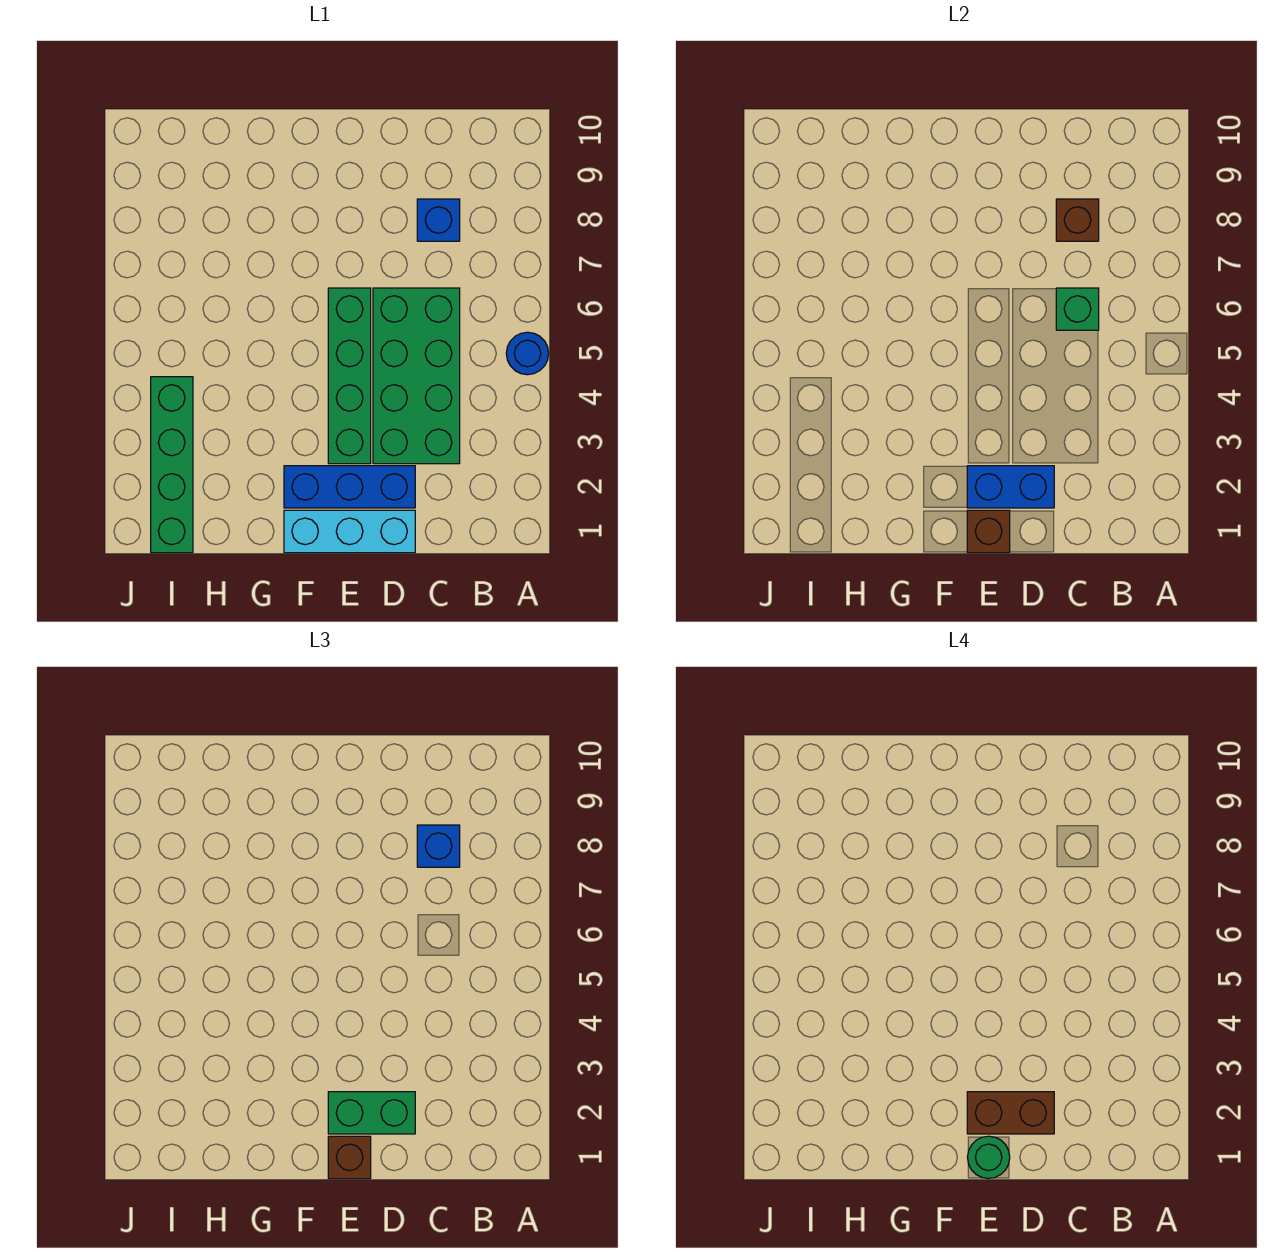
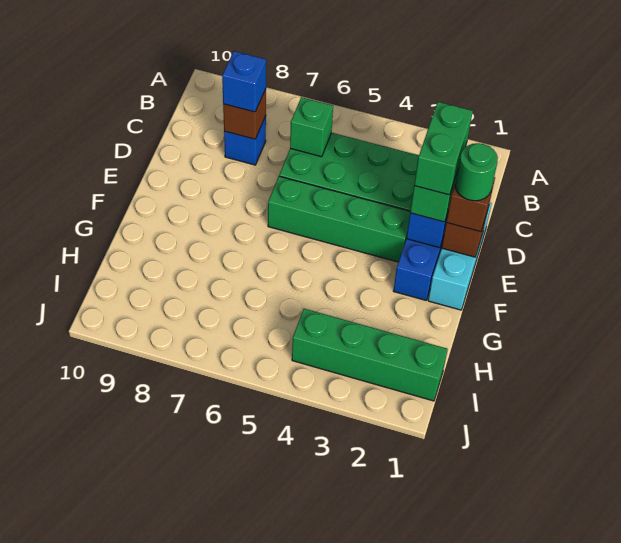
blue 1x1 round brick [506,332,549,375] -> none
brown 1x2 brick [967,1092,1054,1134] -> green 1x2 brick [414,102,473,195]

